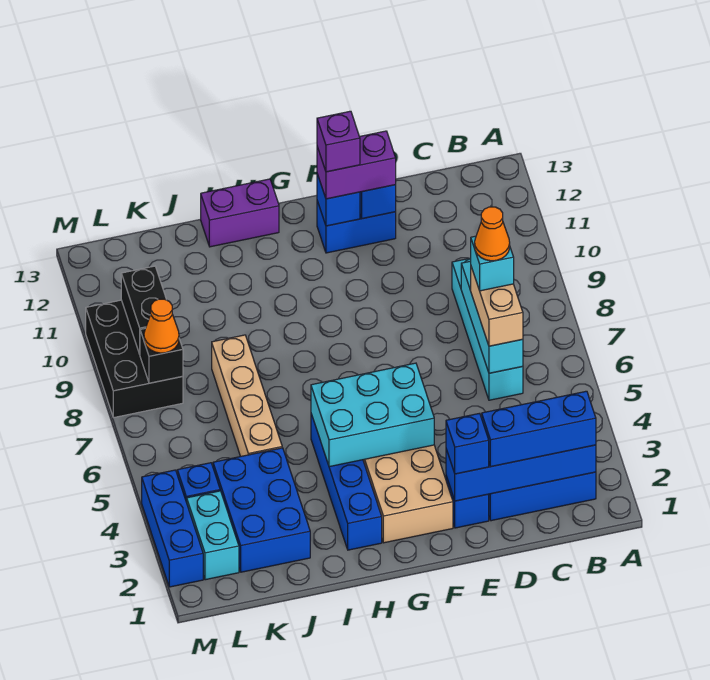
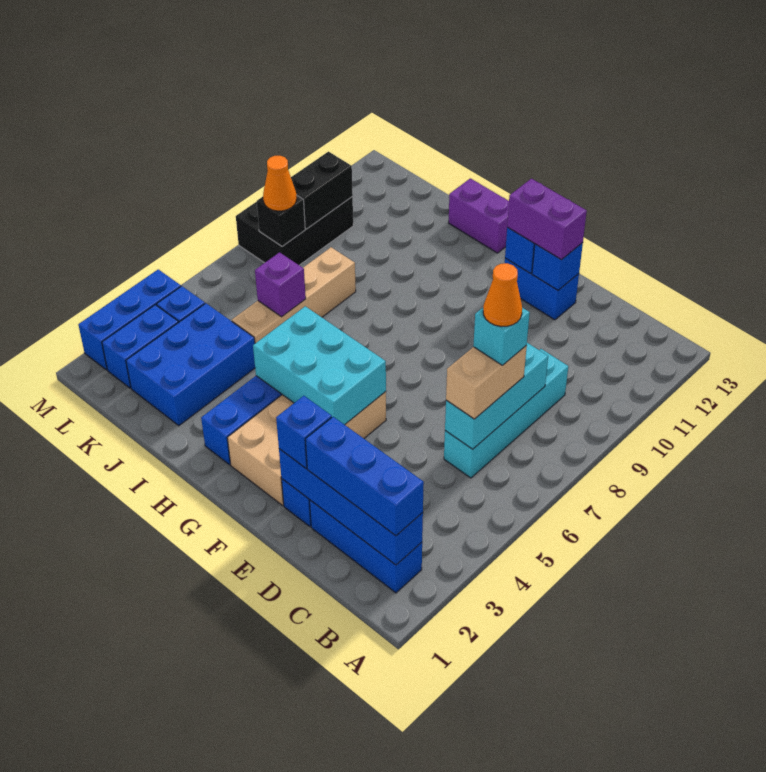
purple 1x1 brick [317,111,360,172] -> purple 1x1 brick moved to [255,252,306,317]
cyan 1x2 brick [187,491,239,580] -> blue 1x2 brick [102,305,178,388]

